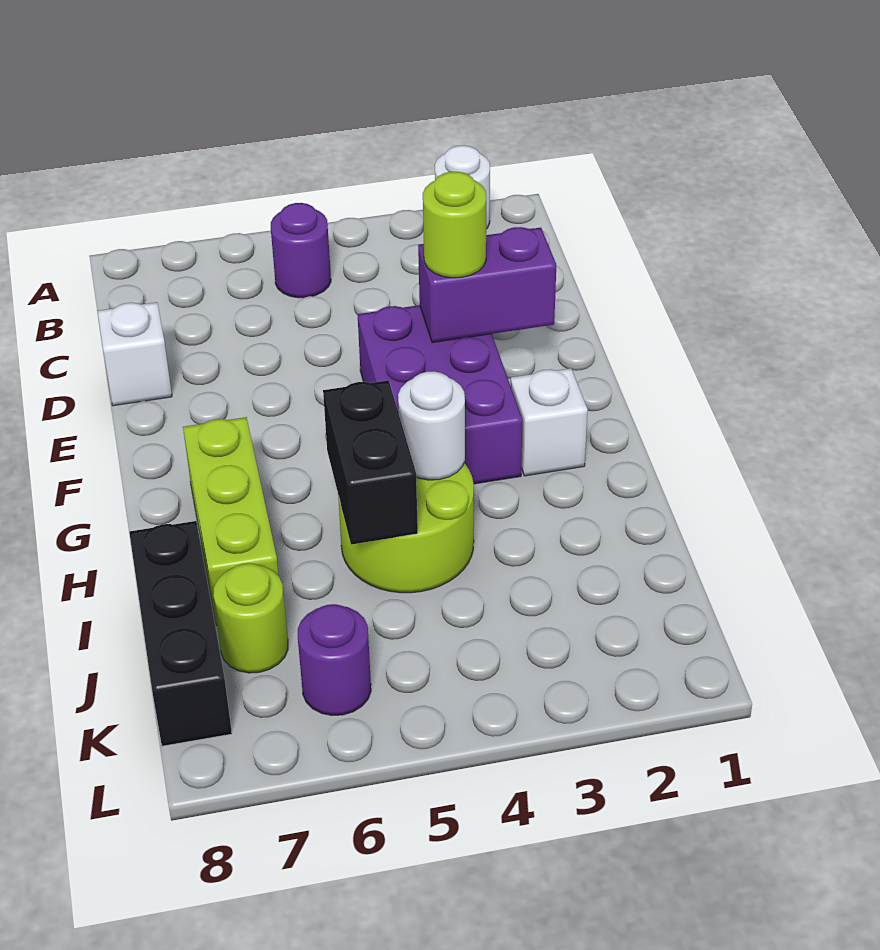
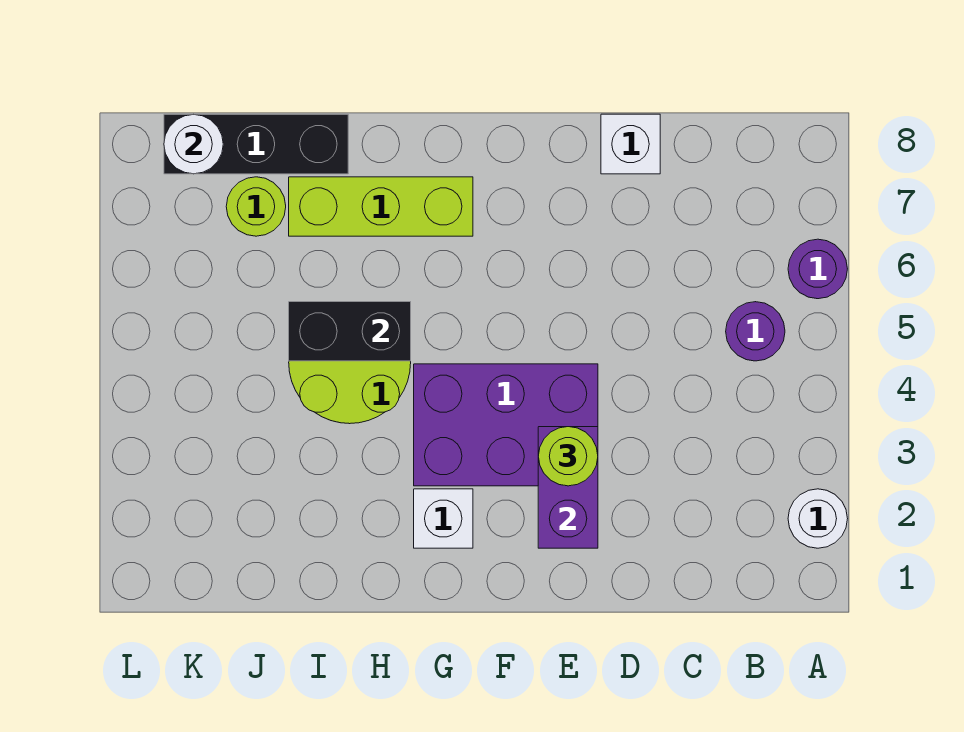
white 1x1 round brick [398,371,465,480] -> white 1x1 round brick moved to [164,114,223,174]
purple 1x1 round brick [298,604,371,715] -> purple 1x1 round brick moved to [788,239,847,299]

